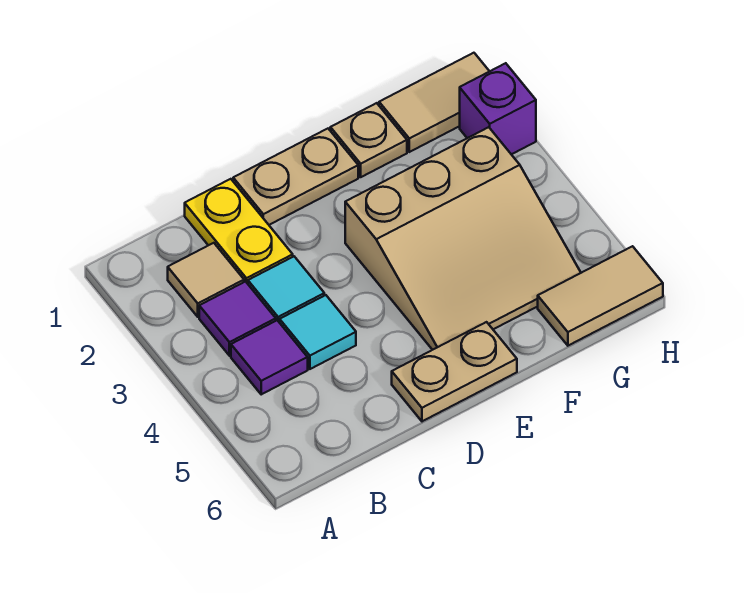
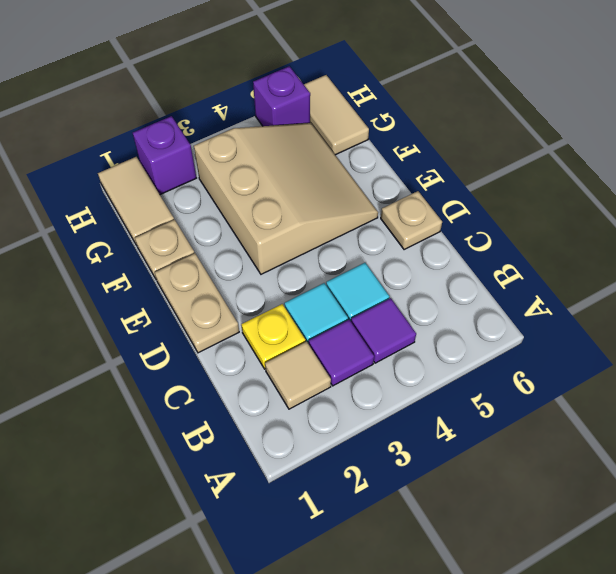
yellow 1x2 plate [185,179,293,284] -> yellow 1x1 plate [241,304,306,369]
tan 1x2 plate [392,322,517,421] -> tan 1x1 plate [381,191,442,250]
none -> purple 1x1 brick [253,66,310,126]

